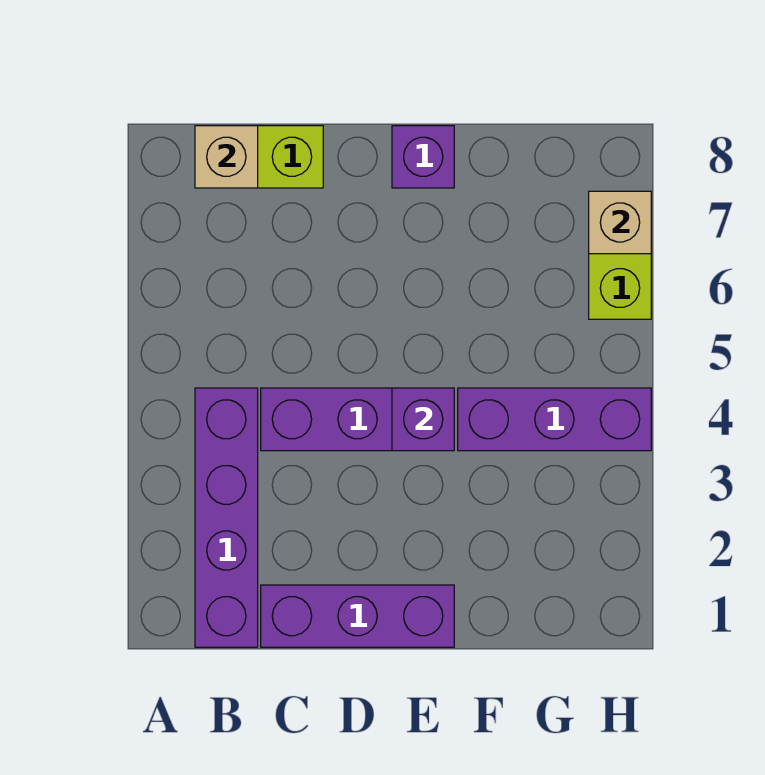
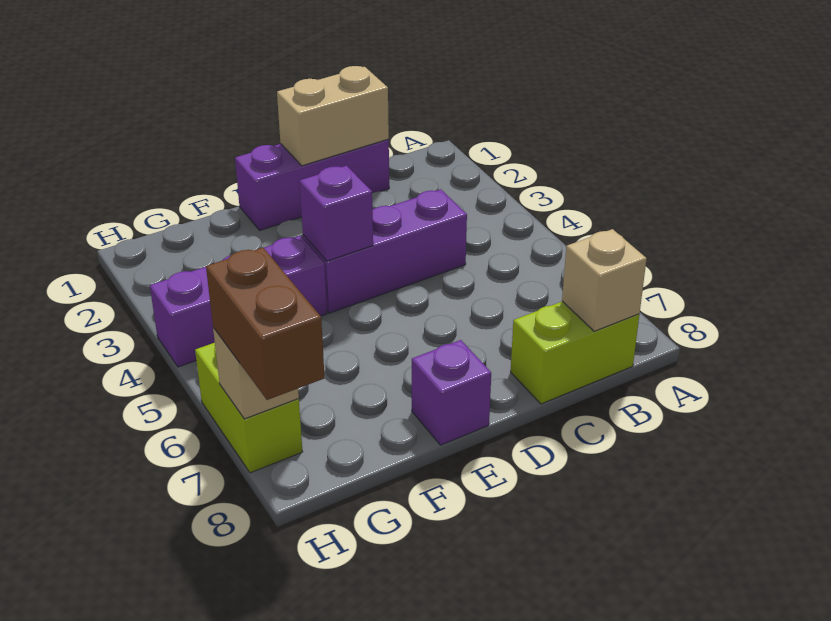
purple 1x4 brick [195,388,258,647] -> none
none -> tan 1x2 brick [277,66,389,166]
none -> brown 1x2 brick [206,247,325,400]

